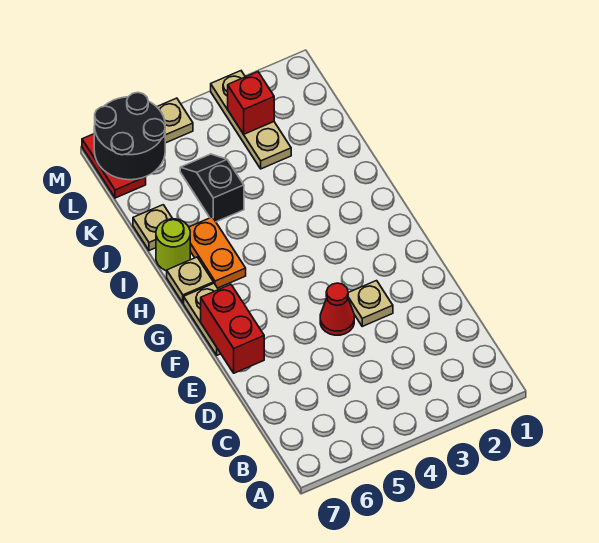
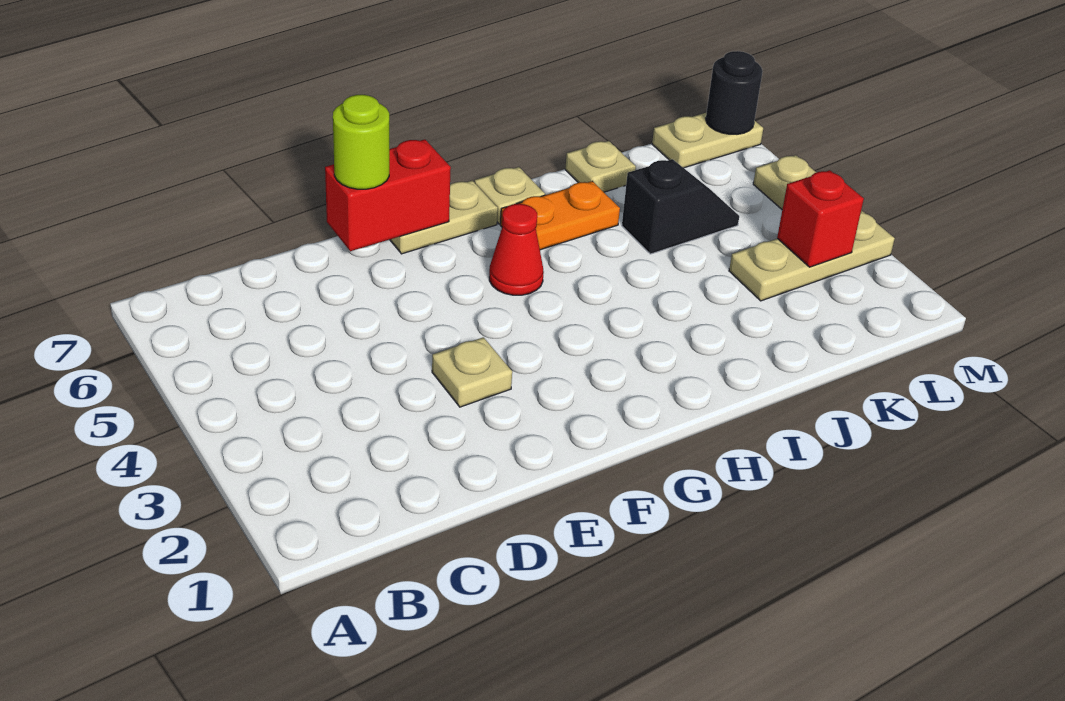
red 1x1 cone [320,283,354,335] -> red 1x1 cone moved to [489,204,544,295]
lime 1x1 round brick [156,219,190,271] -> lime 1x1 round brick moved to [333,95,389,189]
black 2x2 round brick [94,93,165,180] -> black 1x1 round brick [706,51,763,134]
red 1x2 plate [82,134,146,198] -> tan 1x2 plate [652,112,763,168]

